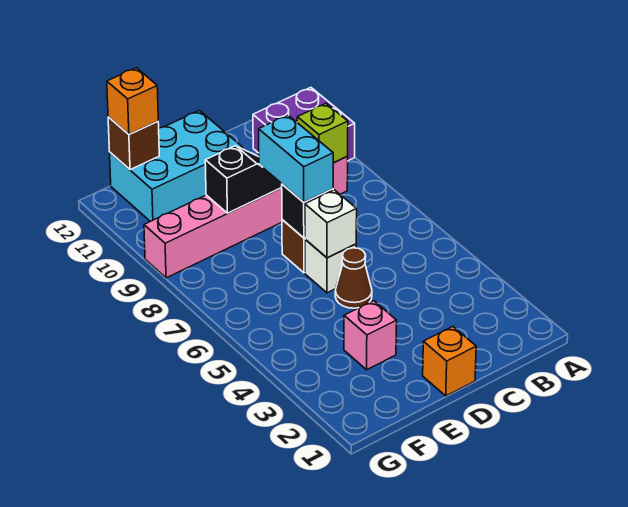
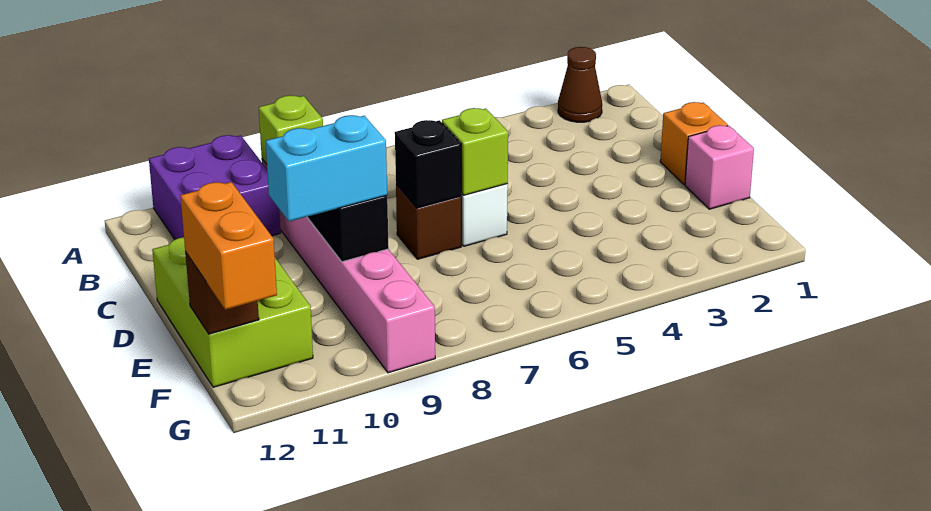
brown 1x1 cone [335,248,372,308] -> brown 1x1 cone moved to [558,47,602,122]
white 1x1 brick [305,190,357,258] -> lime 1x1 brick [442,108,508,195]
cyan 1x2 brick [259,115,333,202] -> cyan 1x2 brick moved to [266,115,387,221]
cyan 2x3 brick [110,111,242,221] -> lime 2x3 brick [152,237,313,387]
pink 1x1 brick [344,301,397,370] -> pink 1x1 brick moved to [685,125,754,209]
orange 1x1 brick [107,68,158,134] -> orange 1x2 brick [180,182,277,310]

